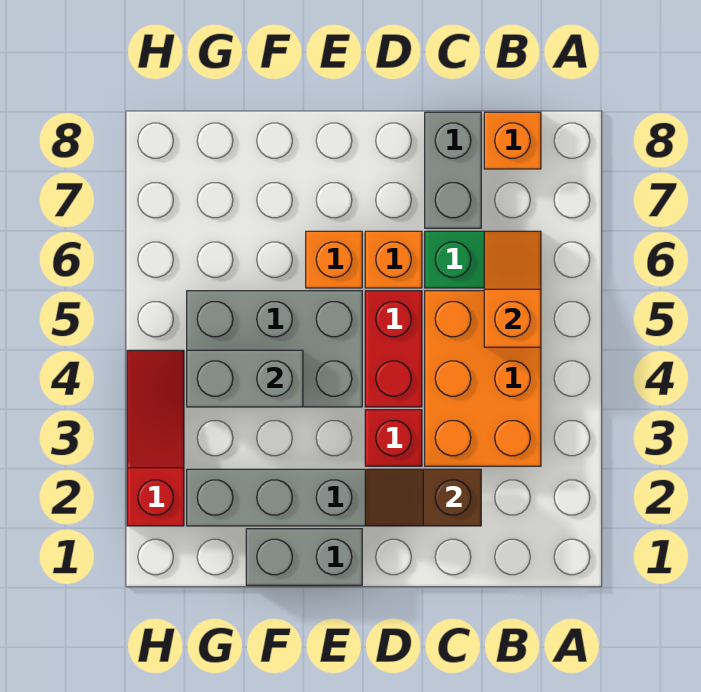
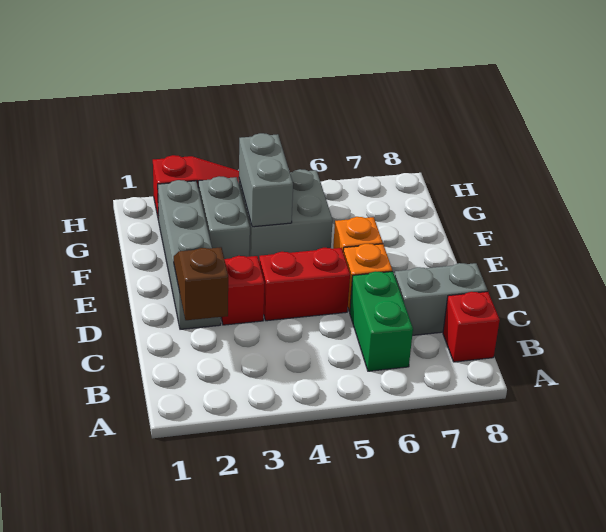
orange 2x3 brick [425,291,541,466] -> none
orange 1x2 slope [484,231,541,347] -> none
orange 1x1 brick [484,112,541,169] -> red 1x1 brick [443,292,500,362]
grey 1x2 brick [246,529,362,585] -> grey 1x2 brick moved to [198,176,250,259]
grey 2x3 brick [187,291,362,407] -> grey 2x2 brick [239,169,333,260]

